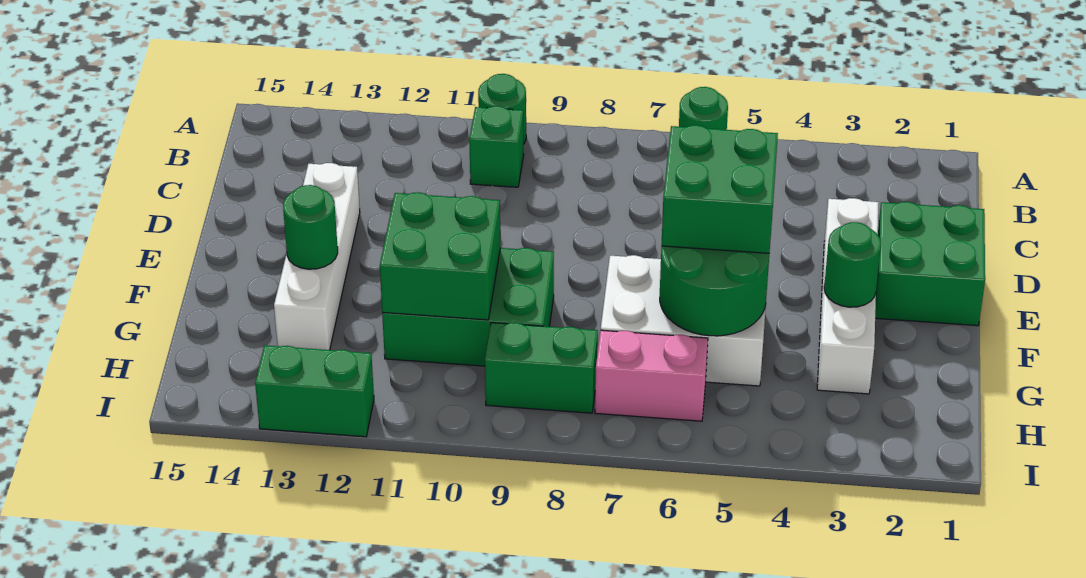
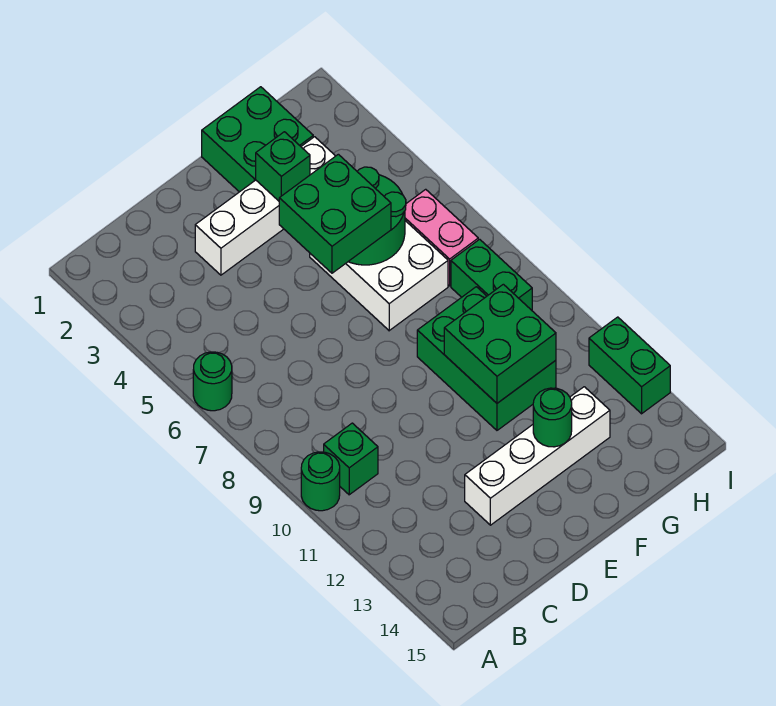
green 2x2 brick [875,202,985,326] -> green 2x2 brick moved to [202,87,313,192]
green 1x1 round brick [824,222,881,307] -> green 1x1 brick [256,132,310,201]

